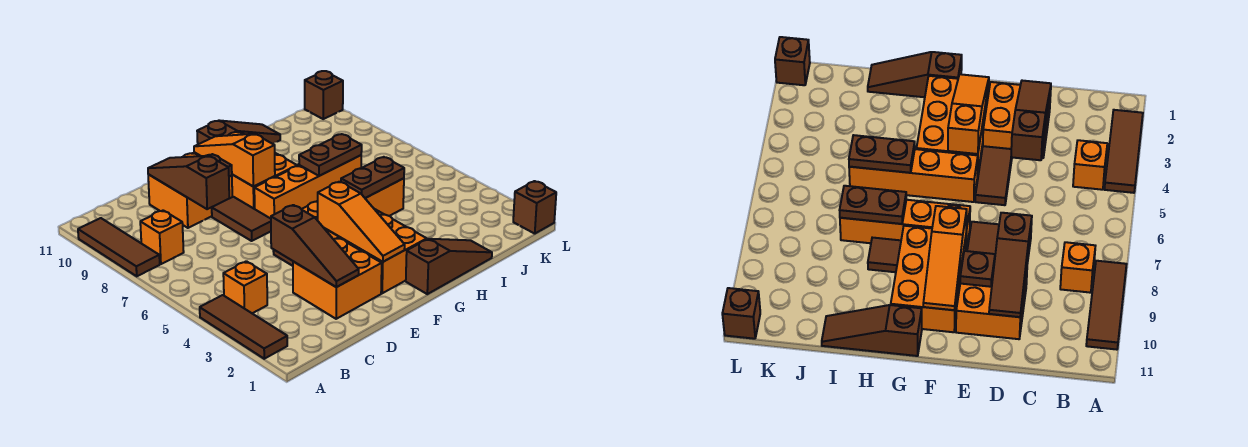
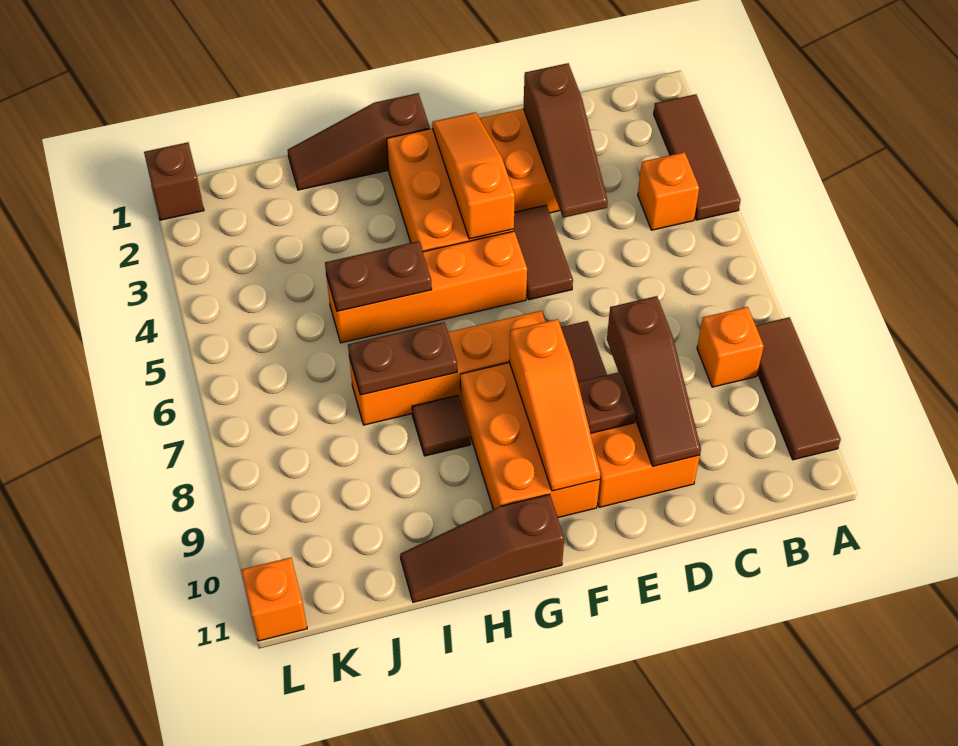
brown 1x3 slope [271,205,359,287] -> brown 1x3 slope turned to [523,63,608,218]
brown 1x1 brick [305,71,343,119] -> orange 1x1 brick [241,558,307,641]

